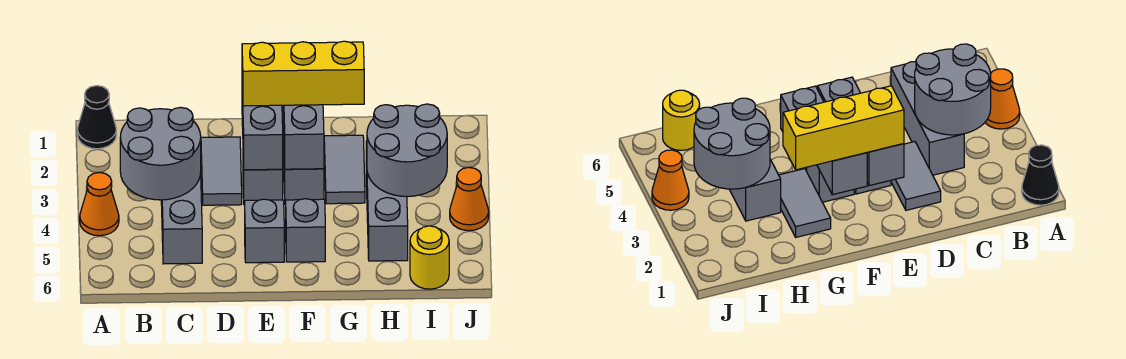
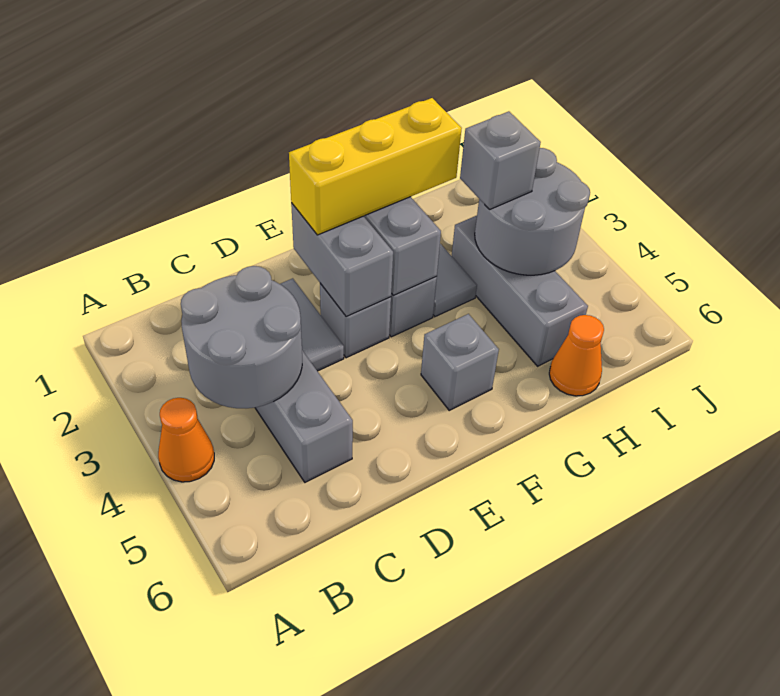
black 1x1 cone [77,86,116,149] -> none
grey 1x1 brick [245,199,284,263] -> grey 1x1 brick moved to [460,111,541,210]
yellow 1x1 round brick [410,226,449,289] -> none
orange 1x1 cone [450,167,489,231] -> orange 1x1 cone moved to [549,315,604,396]

